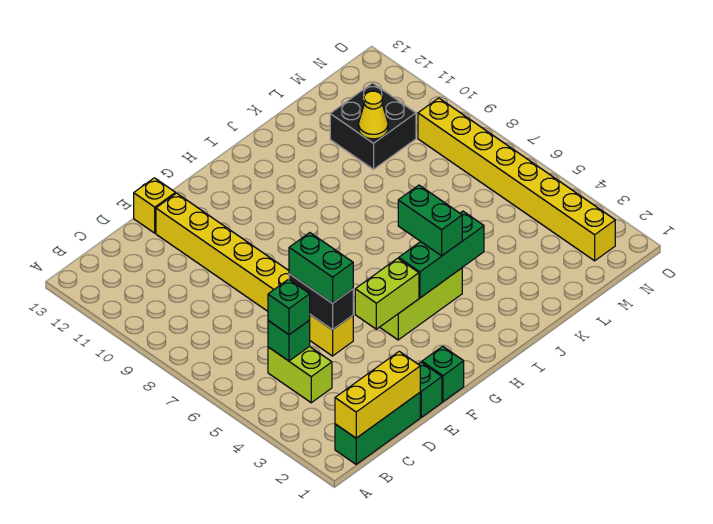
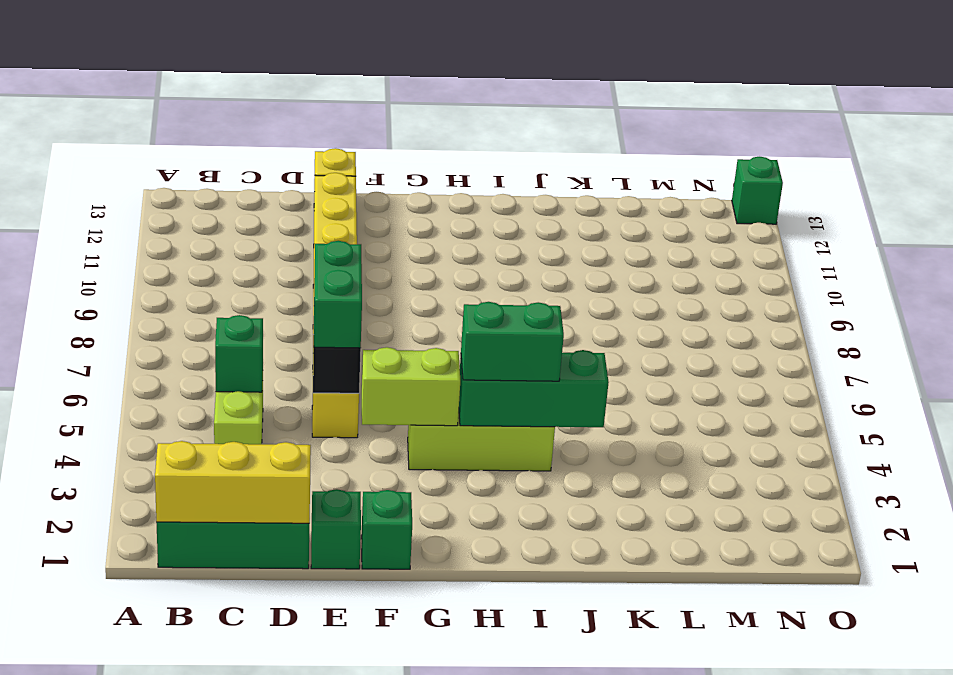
green 1x1 brick [268,279,310,335] -> green 1x1 brick moved to [732,157,783,224]
green 1x2 brick [398,185,462,256] -> green 1x2 brick turned to [461,302,564,381]
black 2x2 brick [330,83,416,169] -> none
yellow 1x1 cone [359,91,388,139] -> none
yellow 1x8 brick [418,98,615,261] -> none

